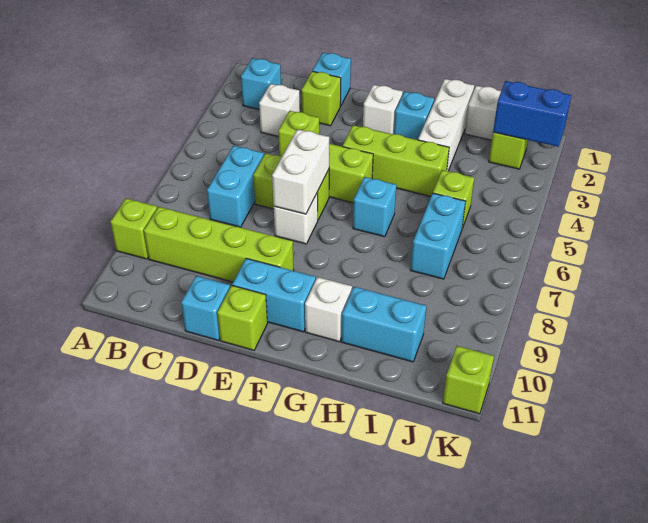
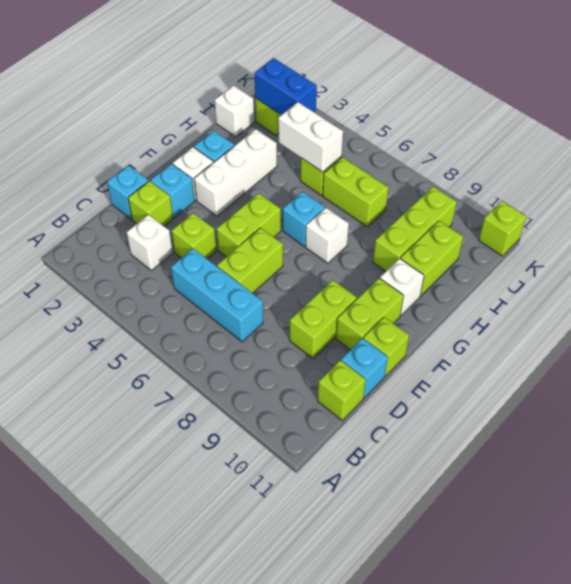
lime 1x1 brick [110,198,157,259] -> lime 1x1 brick moved to [318,360,366,420]
cyan 1x1 brick [241,58,281,109] -> cyan 1x1 brick moved to [151,164,195,218]
lime 1x4 brick [144,207,294,282] -> lime 1x2 brick [290,280,357,359]
cyan 1x2 brick [207,146,264,227] -> cyan 1x3 brick [171,249,263,342]
white 1x2 brick [272,129,329,214] -> white 1x2 brick moved to [278,102,343,172]
white 1x1 brick [274,192,318,244] -> white 1x1 brick moved to [306,208,349,263]
cyan 1x2 brick [232,258,316,332] -> lime 1x2 brick [336,278,404,350]
lime 1x3 brick [343,125,449,196] -> lime 1x3 brick moved to [373,187,457,271]
white 1x3 brick [418,79,474,171] -> white 1x3 brick turned to [194,129,277,216]
cyan 1x2 brick [341,287,426,362] -> lime 1x2 brick [400,221,463,296]
cyan 1x2 brick [411,193,466,279] -> lime 1x2 brick [323,157,388,227]
blue 1x2 brick [493,81,571,147] -> blue 1x2 brick turned to [255,58,317,115]

